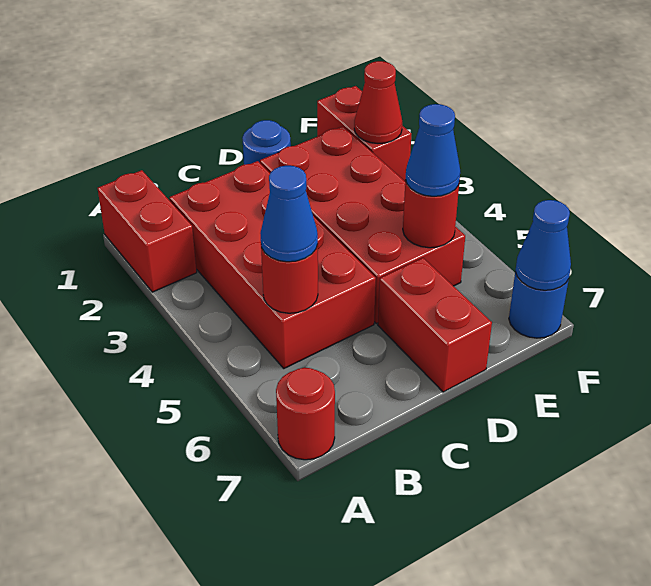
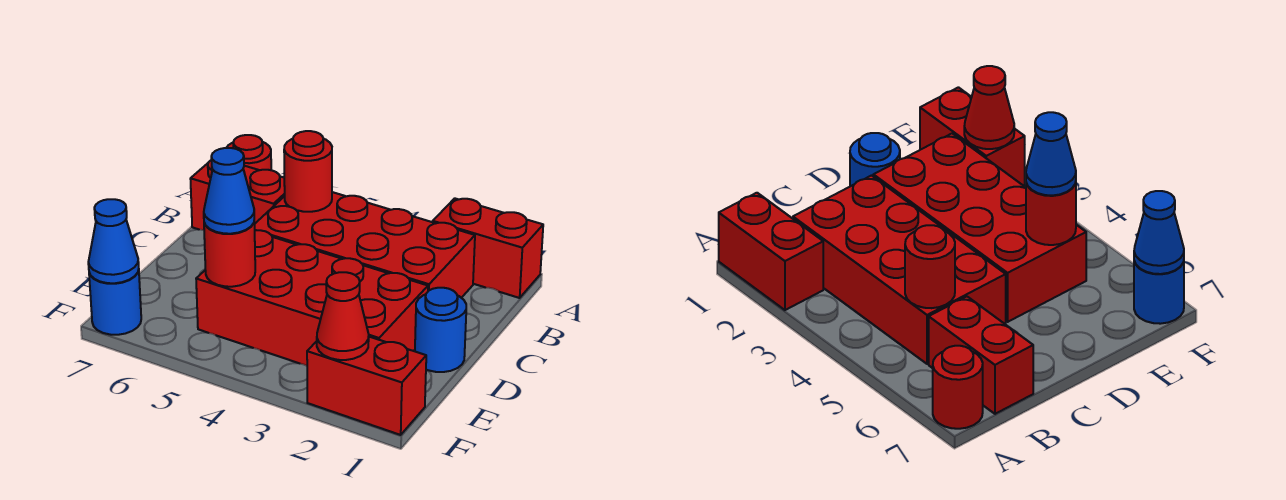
blue 1x1 cone [260,166,318,262] -> none
red 1x2 brick [378,258,492,392] -> red 1x2 brick moved to [190,161,285,230]

